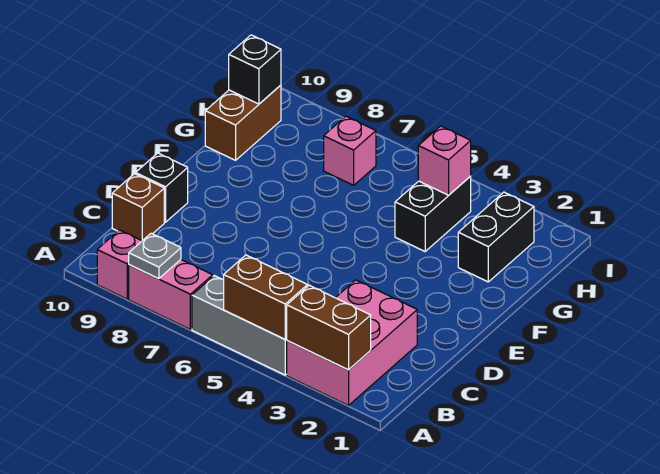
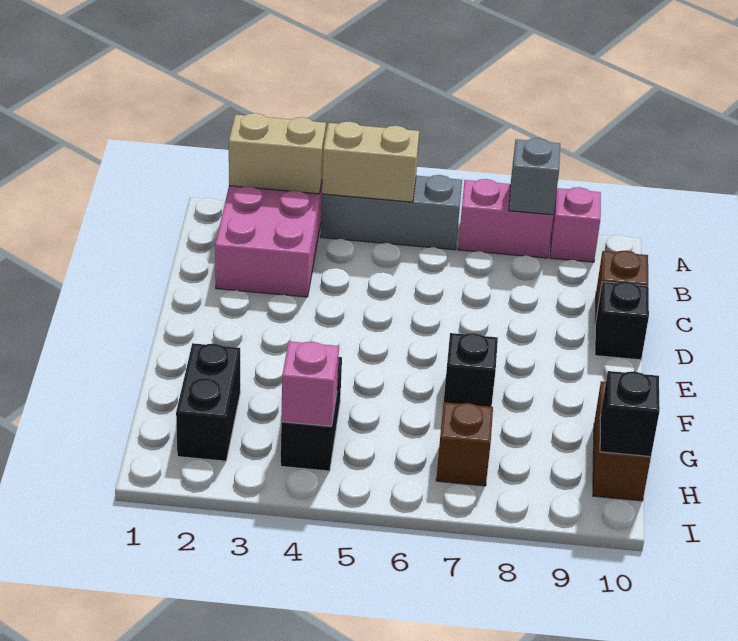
brown 1x2 brick [287,285,371,370] -> tan 1x2 brick [229,113,326,194]
brown 1x2 brick [224,255,308,339] -> tan 1x2 brick [322,122,419,202]
grey 1x1 plate [129,233,181,279] -> grey 1x1 brick [509,138,560,215]
none -> black 1x1 brick [444,333,498,407]
pink 1x1 brick [324,116,376,185] -> brown 1x1 brick [436,402,493,486]

